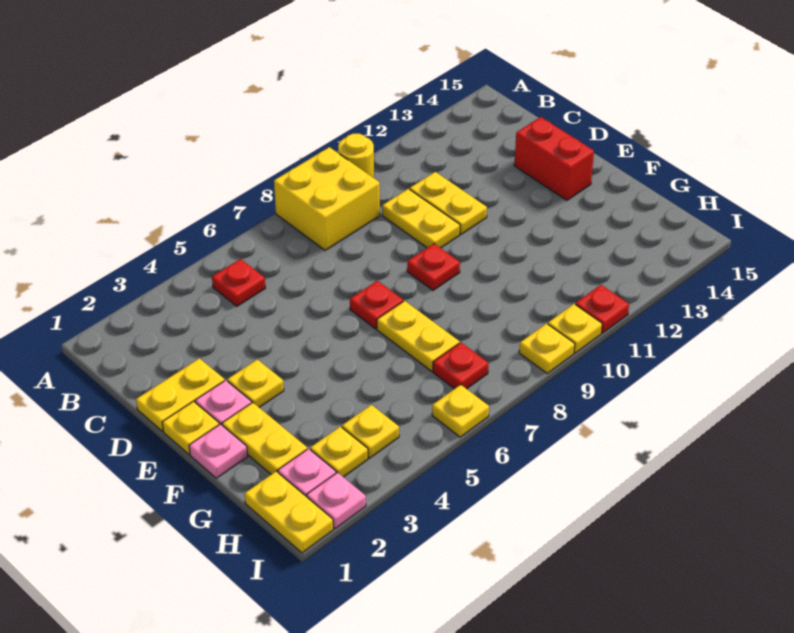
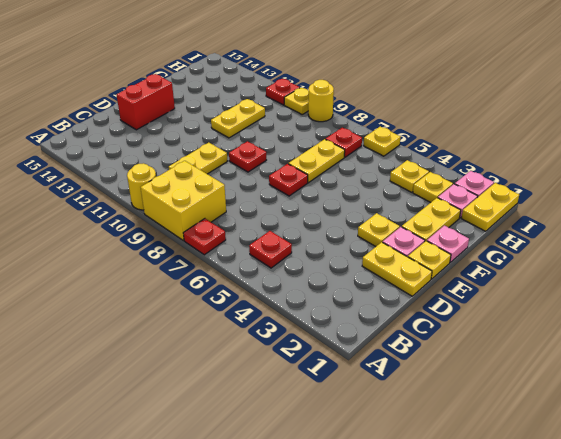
none -> red 1x1 plate [183,219,226,255]
yellow 1x2 plate [410,172,487,234] -> yellow 1x2 plate moved to [211,99,265,138]
yellow 1x1 plate [519,324,575,373] -> yellow 1x1 round brick [308,80,334,122]

